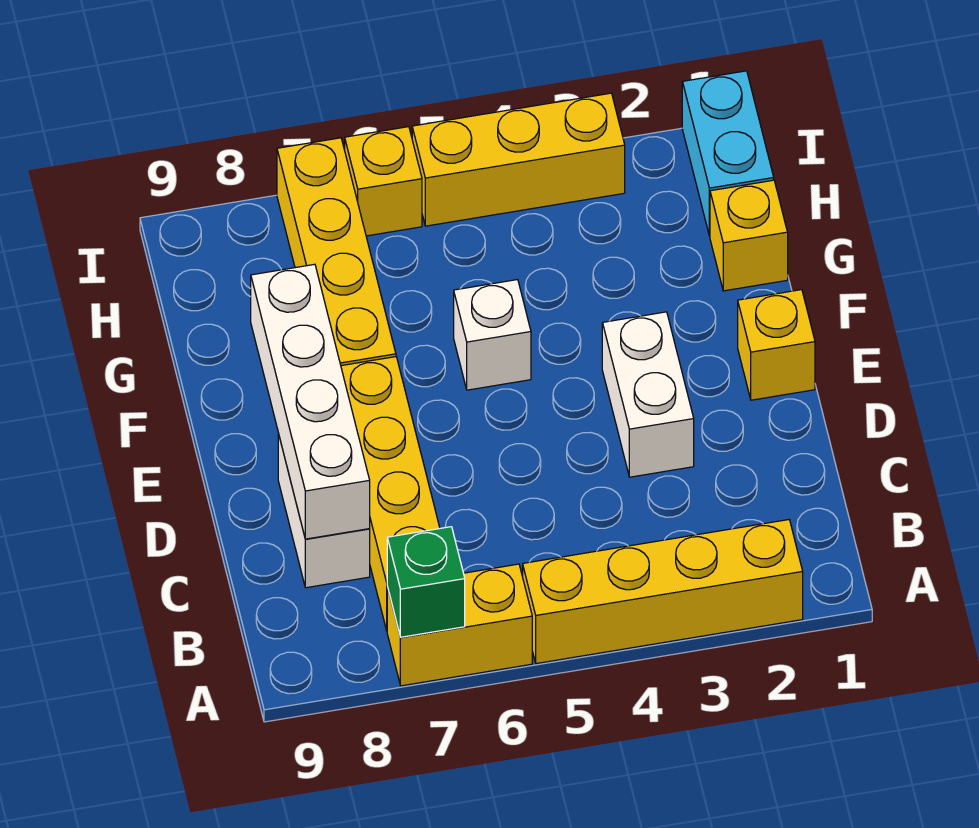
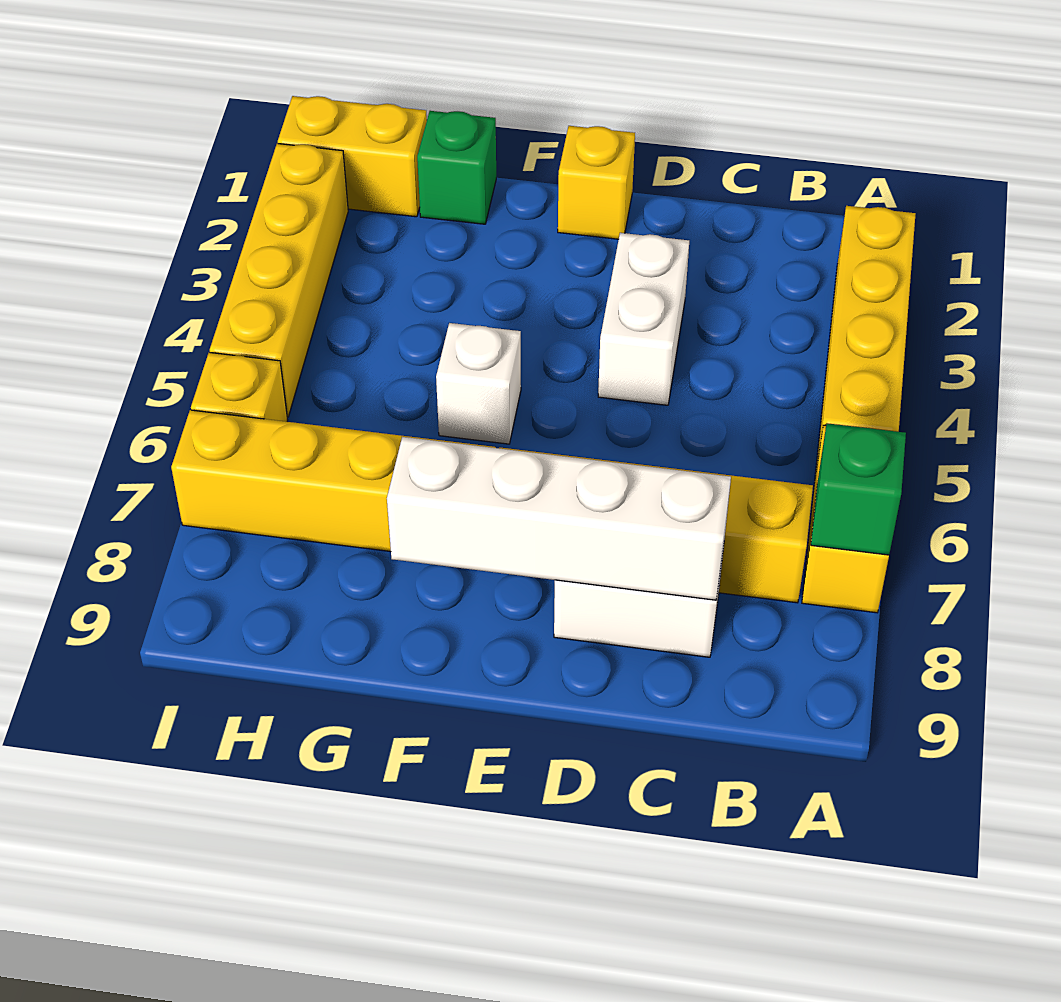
white 1x2 brick [602,312,694,477] -> white 1x2 brick turned to [598,233,689,405]
yellow 1x1 brick [710,180,788,291] -> green 1x1 brick [417,111,496,224]
cyan 1x2 brick [682,71,774,236] -> yellow 1x2 brick [278,96,427,217]
yellow 1x3 brick [412,93,625,226] -> yellow 1x4 brick [210,143,348,417]

